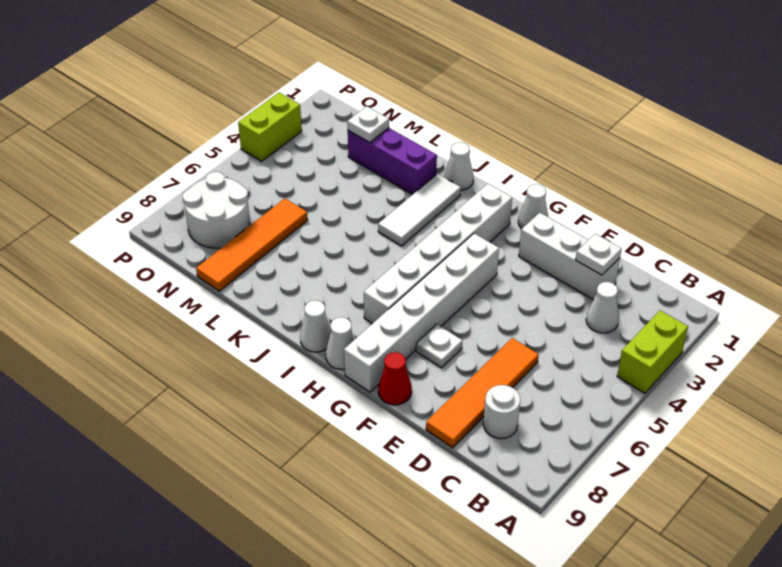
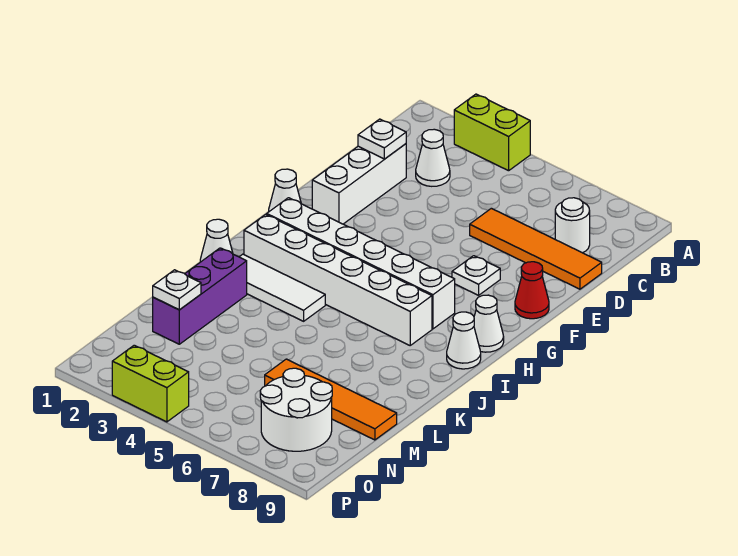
white 1x6 brick [344,233,499,392] -> white 1x6 brick moved to [244,214,432,345]

